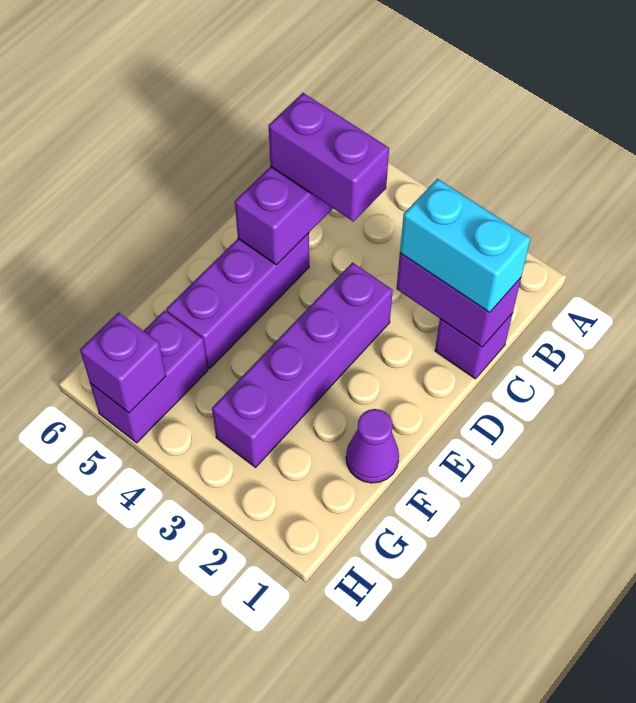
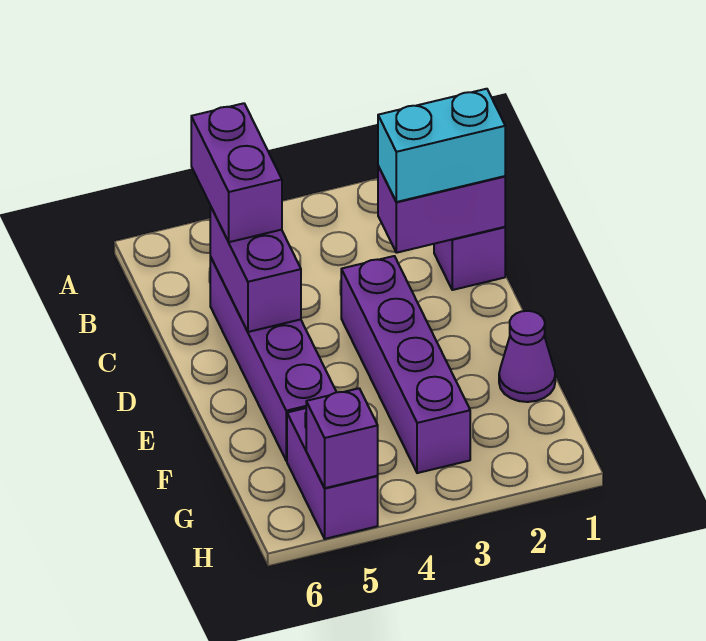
purple 1x2 brick [269,93,389,222] -> purple 1x2 brick turned to [191,103,282,242]
purple 1x3 brick [166,233,309,369] -> purple 1x4 brick [210,257,336,461]

